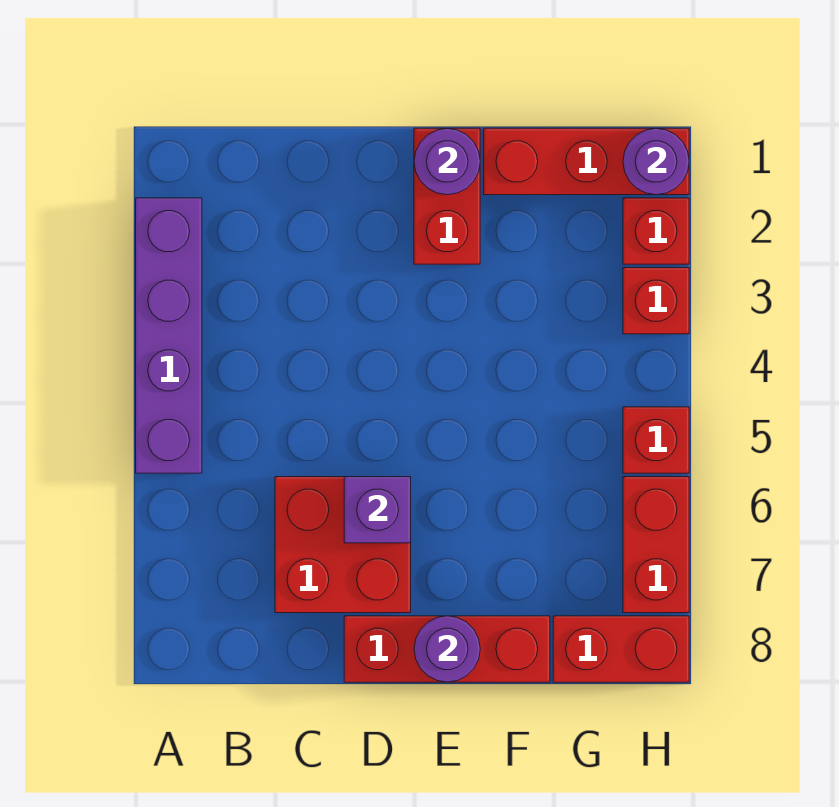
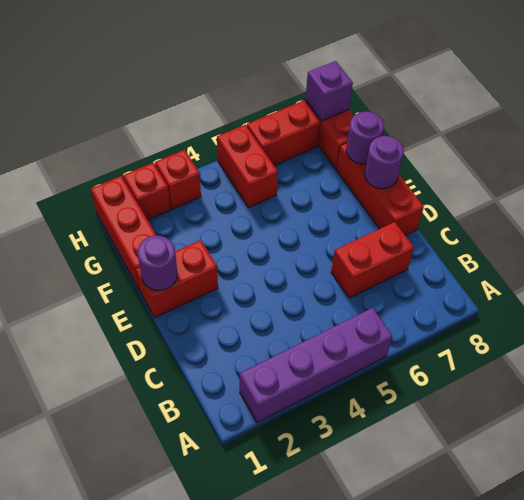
red 2x2 brick [275,477,411,613] -> red 1x2 brick [331,222,414,298]
purple 1x1 brick [344,477,411,543] -> purple 1x1 brick moved to [305,61,353,121]
purple 1x1 round brick [623,128,689,195] -> purple 1x1 round brick moved to [346,111,384,164]
red 1x1 brick [623,407,689,473] -> red 1x2 brick [217,125,278,208]

